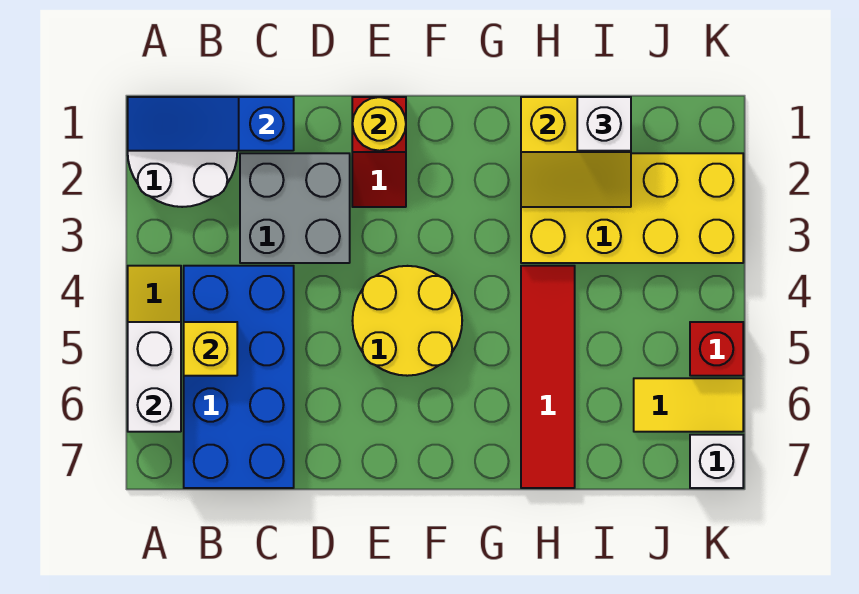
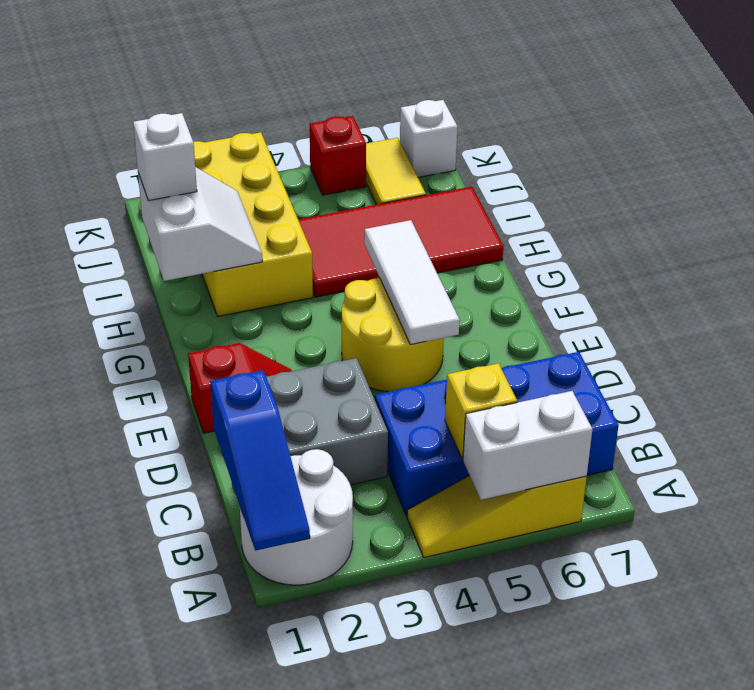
yellow 1x1 round brick [352,97,406,151] -> none
none -> white 1x3 tile [364,220,460,345]
yellow 2x2 slope [521,97,631,207] -> white 2x2 slope [138,167,262,281]
red 1x4 tile [521,266,575,488] -> red 2x4 tile [298,187,503,297]

